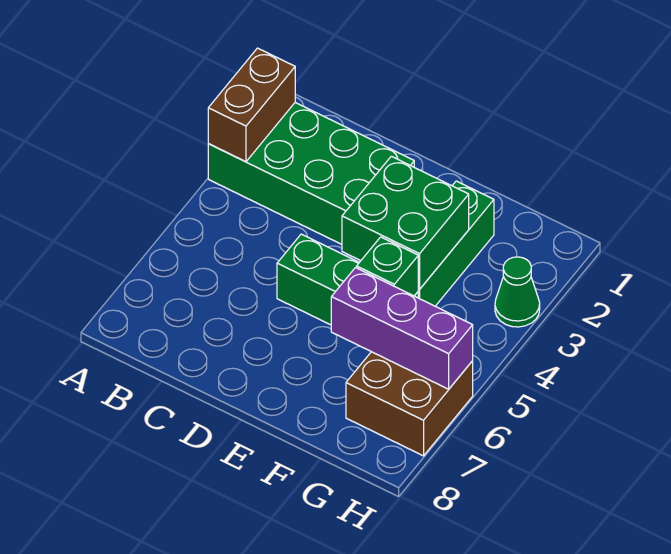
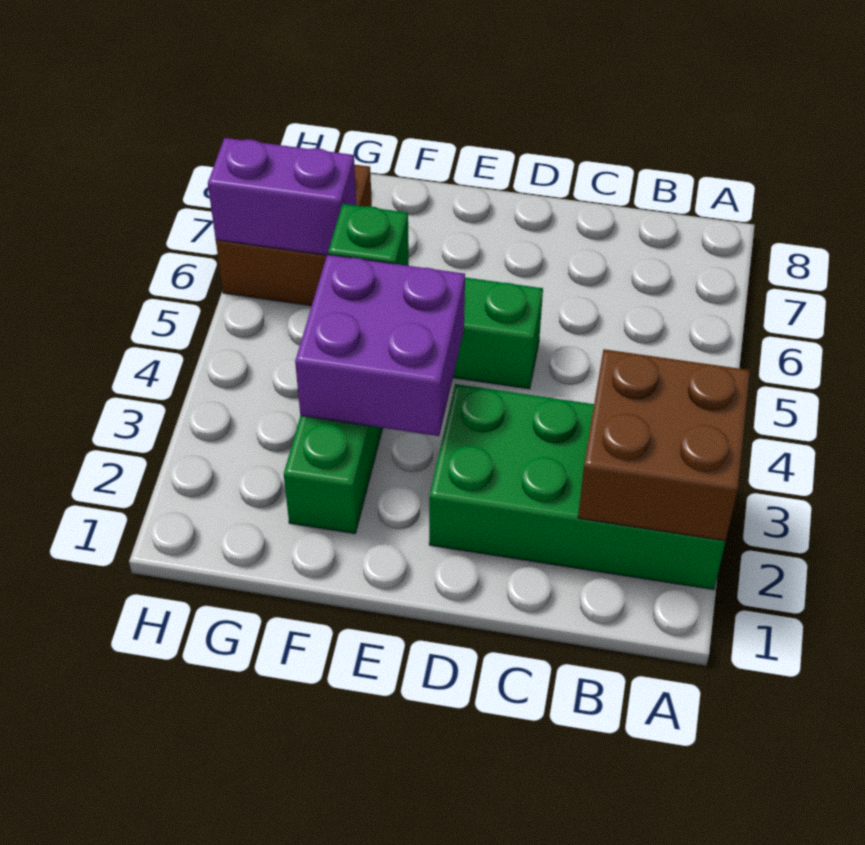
brown 1x2 brick [208,48,295,162] -> brown 2x2 brick [578,349,750,541]
green 2x2 brick [342,156,469,289] -> purple 2x2 brick [295,255,465,436]
purple 1x3 brick [331,268,473,389] -> purple 1x2 brick [208,138,356,255]
green 1x1 cone [495,257,540,327] -> none

